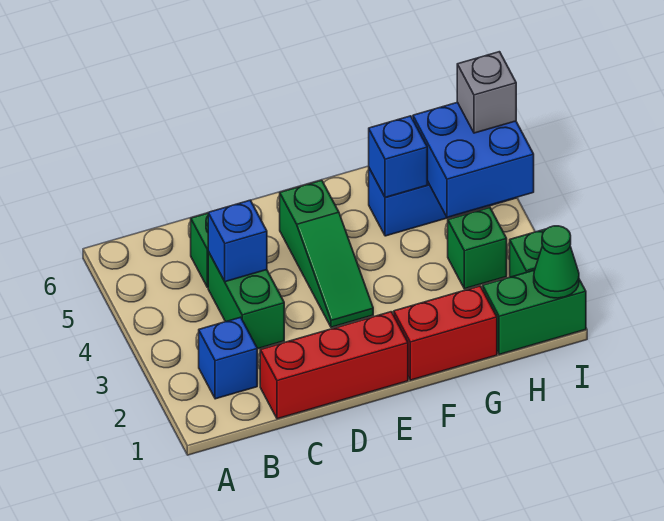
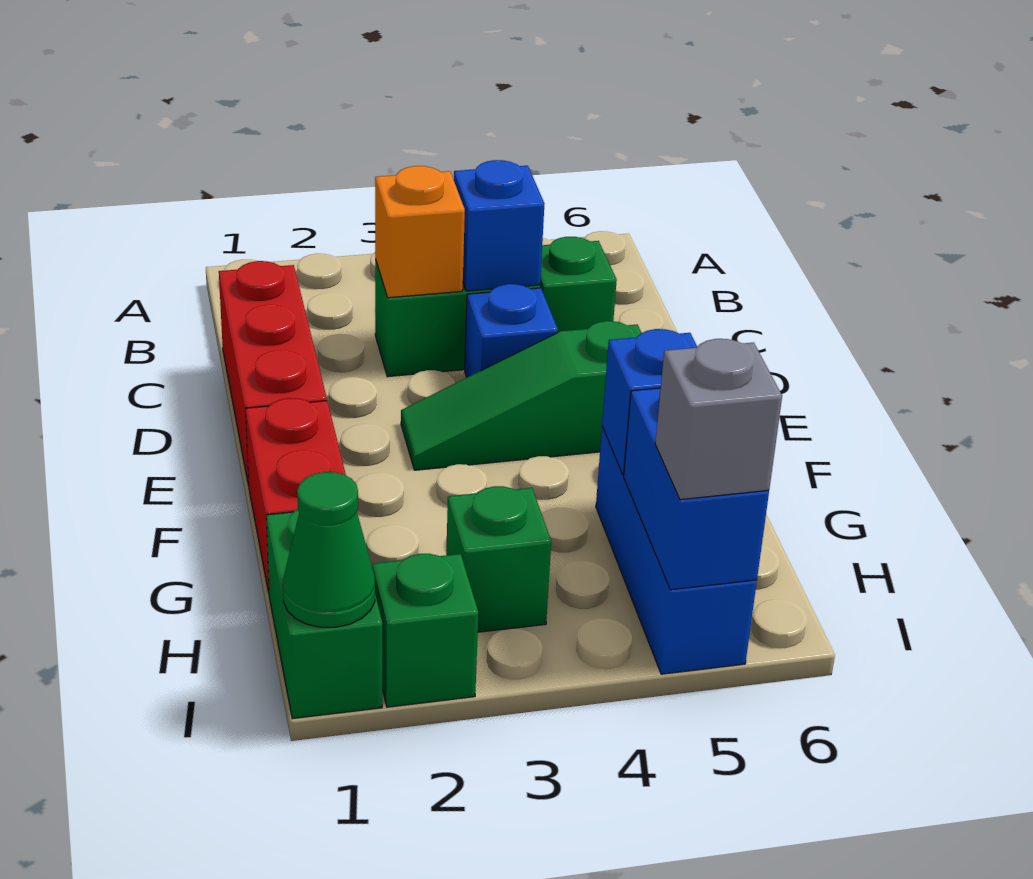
blue 1x1 brick [199,317,257,399] -> blue 1x1 brick moved to [465,284,558,377]
none -> orange 1x1 brick [375,166,465,298]
blue 2x2 brick [413,102,534,217] -> blue 1x2 brick [624,388,769,590]

